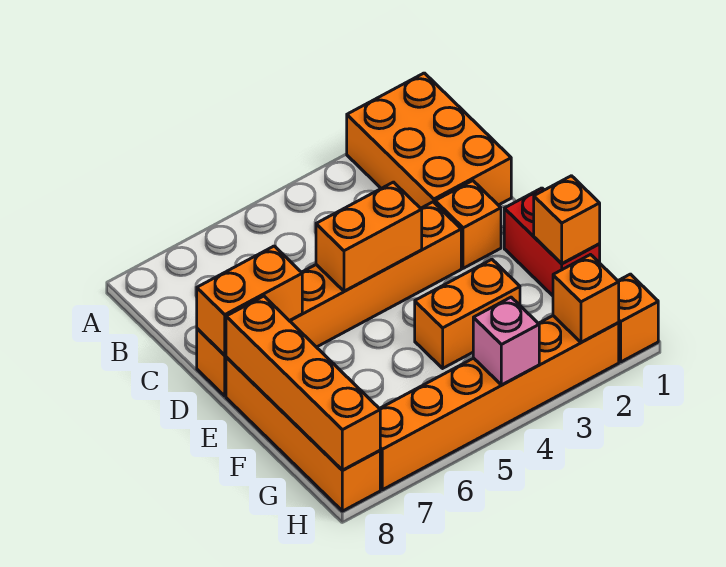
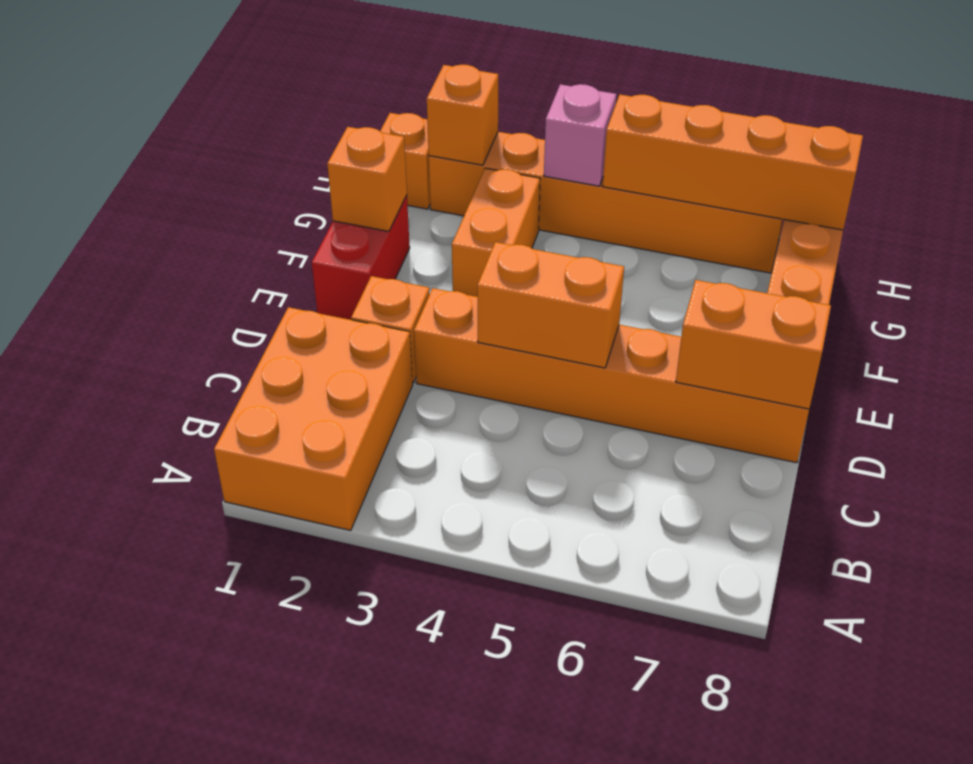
orange 1x4 brick [226,296,380,470] -> orange 1x4 brick turned to [603,95,863,230]
orange 1x2 brick [415,259,520,368] -> orange 1x2 brick turned to [452,168,540,297]

